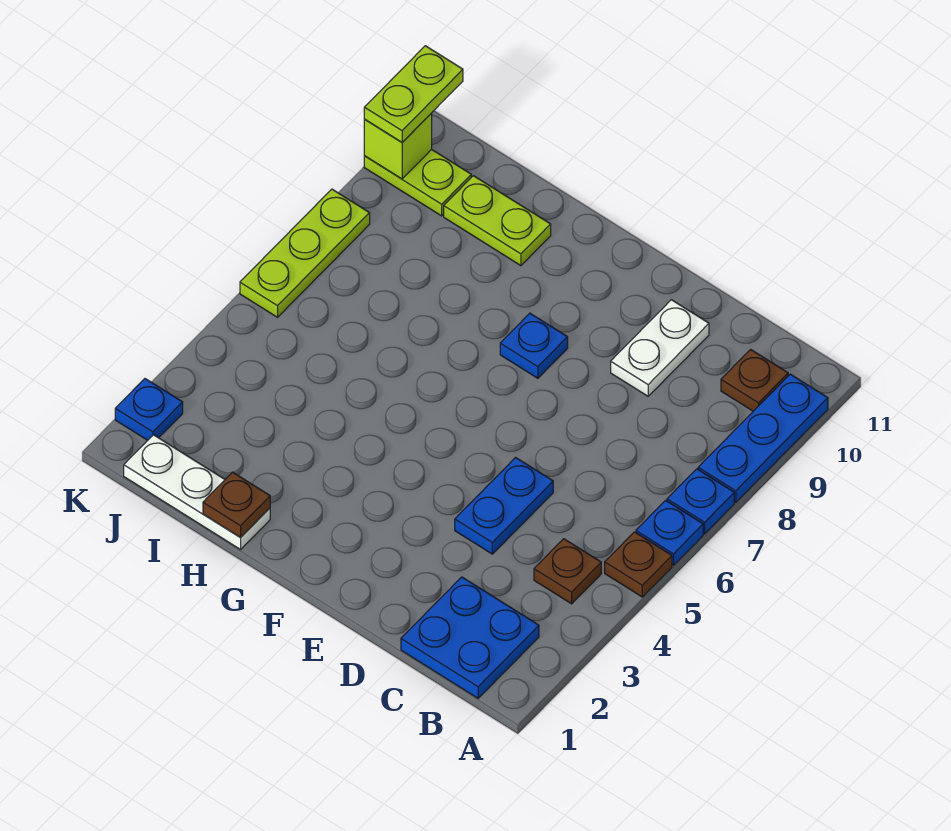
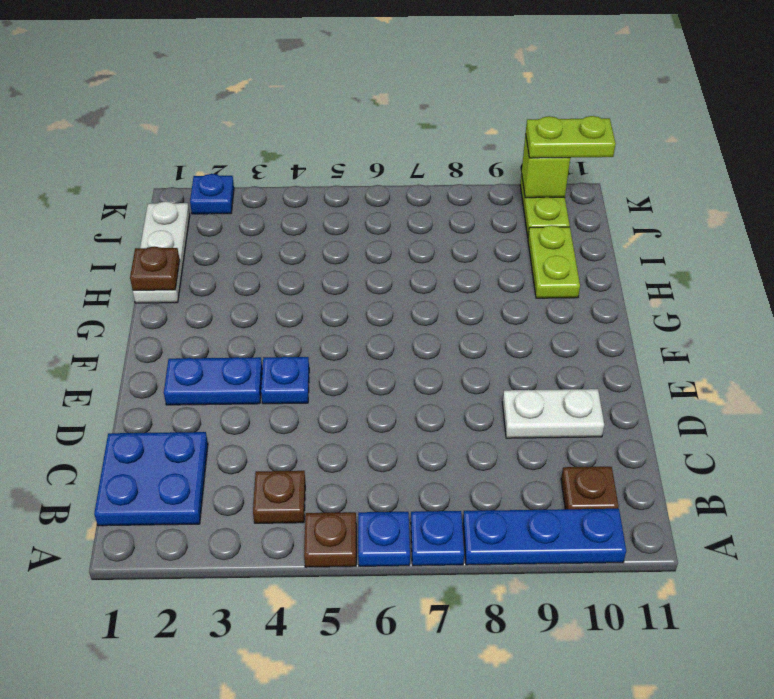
blue 1x2 plate [455,458,553,554] -> blue 1x2 plate moved to [164,357,262,405]
blue 1x1 plate [500,313,568,378] -> blue 1x1 plate moved to [261,357,309,404]
lime 1x3 plate [240,189,370,317] -> none

